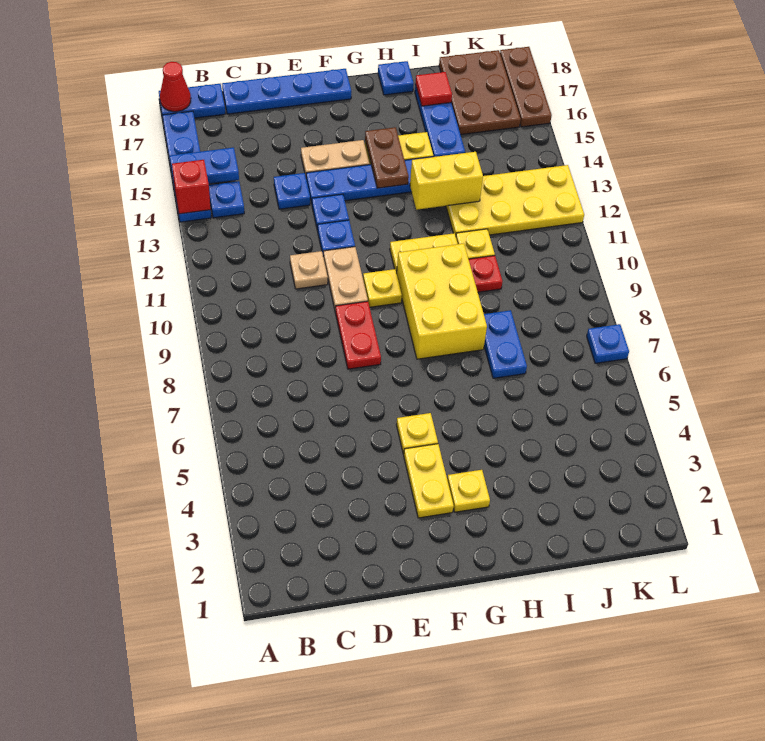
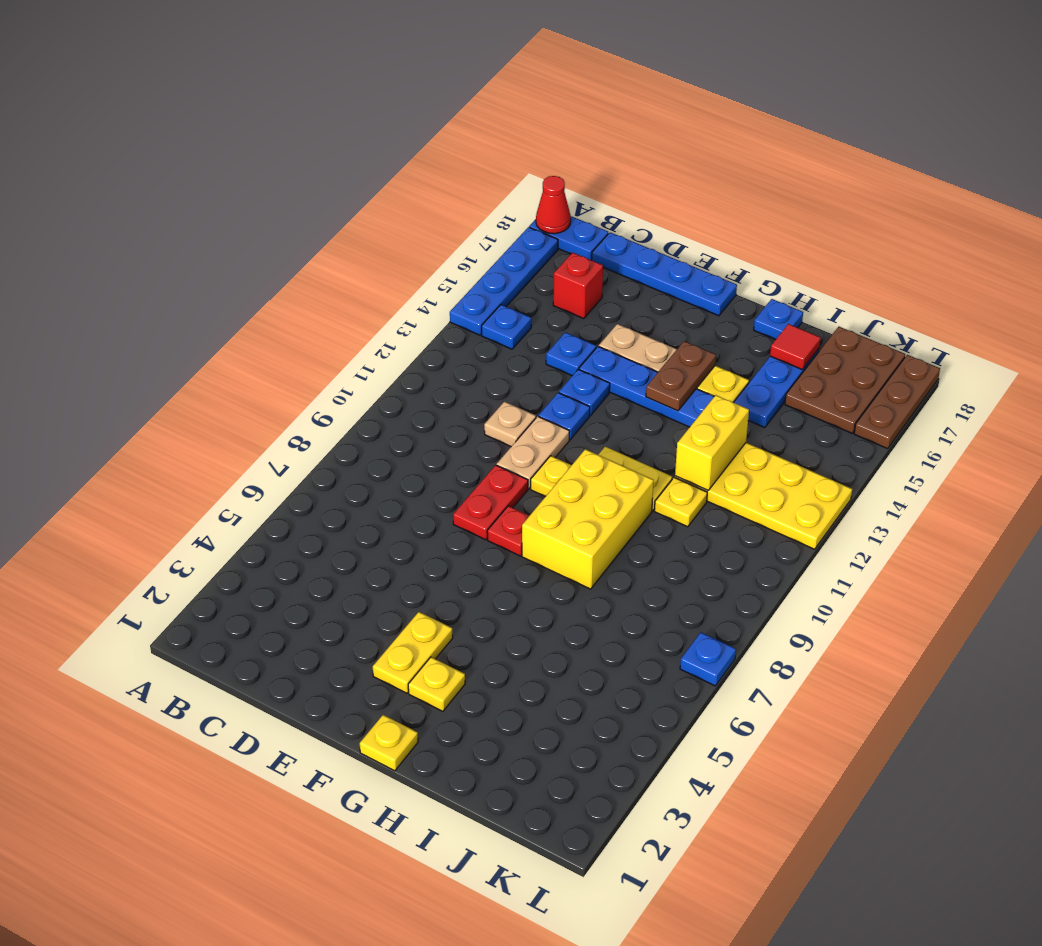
red 1x1 brick [172,160,211,214] -> red 1x1 brick moved to [553,253,603,319]
blue 1x2 plate [170,148,239,184] -> none
yellow 1x1 plate [397,413,438,454] -> yellow 1x1 plate moved to [360,715,418,771]
yellow 1x2 brick [410,152,483,210] -> yellow 1x2 brick turned to [675,395,749,490]
blue 1x2 plate [484,310,527,378] -> none
red 1x1 plate [469,256,503,292] -> red 1x1 plate moved to [487,506,529,556]

